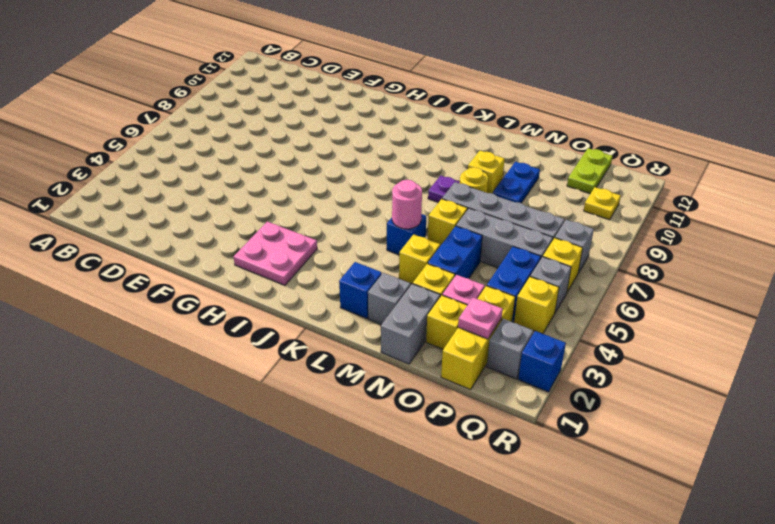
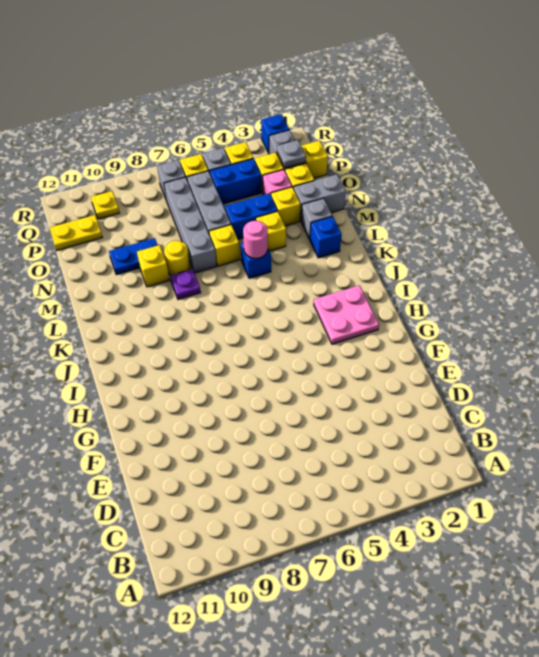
pink 1x1 plate [458,298,503,339] -> grey 1x1 plate [277,140,306,168]
lime 1x2 plate [567,148,613,194] -> yellow 1x2 plate [50,215,102,250]

